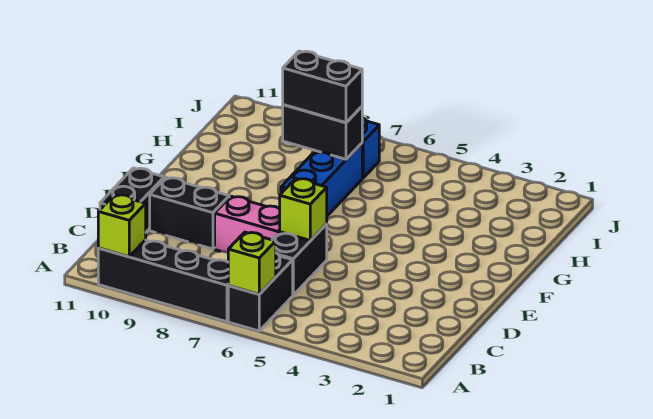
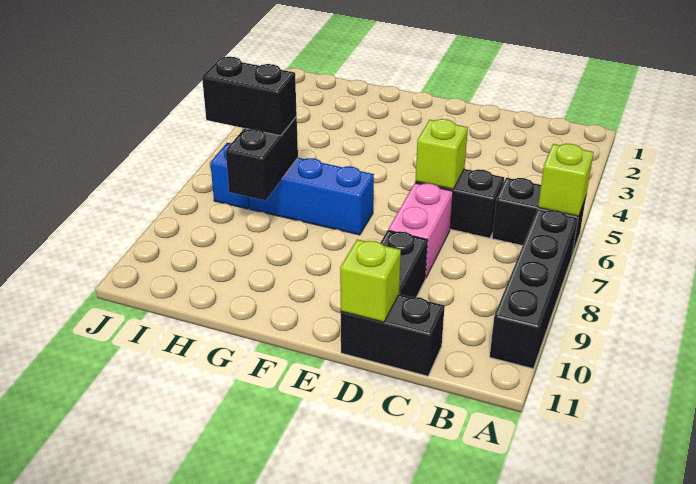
lime 1x1 brick [98,195,146,257] -> lime 1x1 brick moved to [340,239,401,322]
black 1x2 brick [283,51,362,123] -> black 1x2 brick turned to [202,57,297,136]

